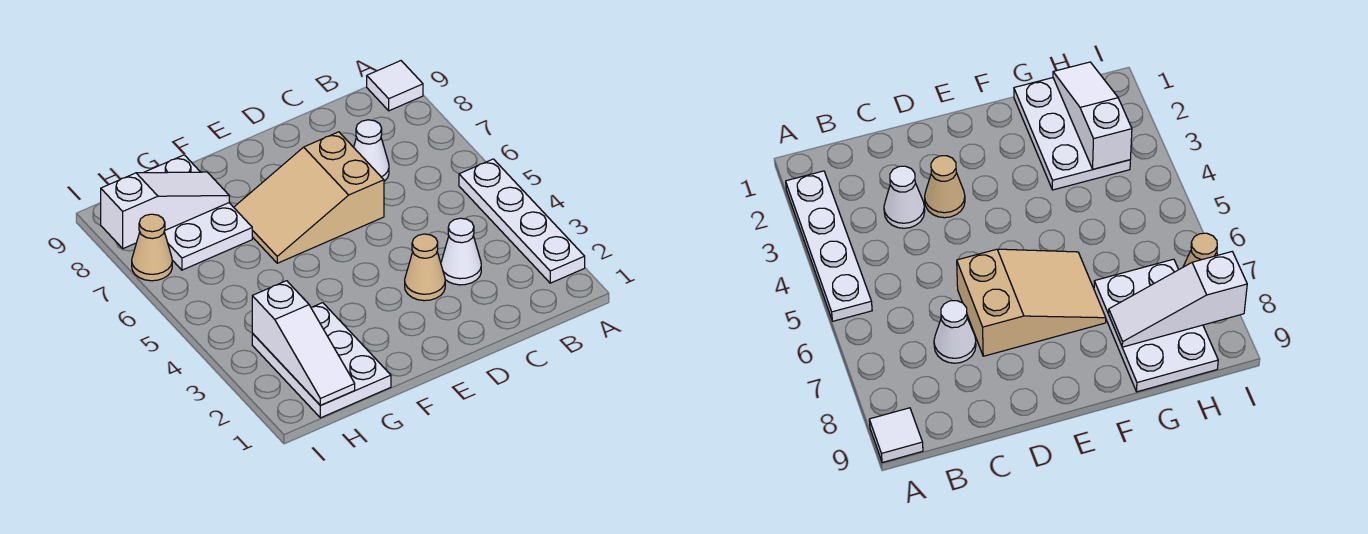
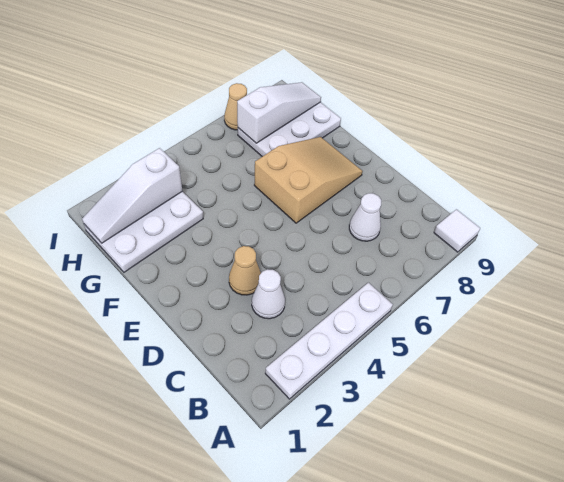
tan 2x3 slope [234,132,384,263] -> tan 2x3 slope turned to [254,137,363,223]
white 1x3 slope [101,172,229,249] -> white 1x3 slope turned to [237,82,321,143]

